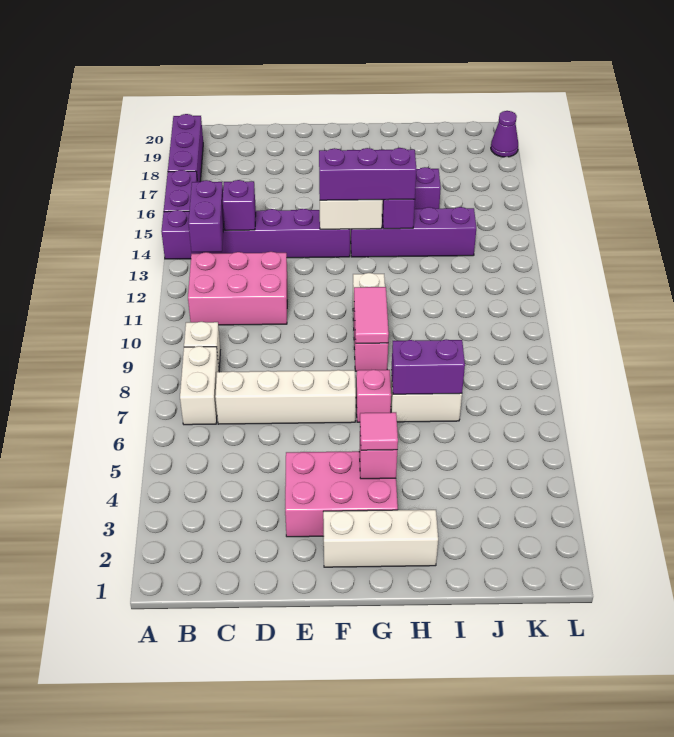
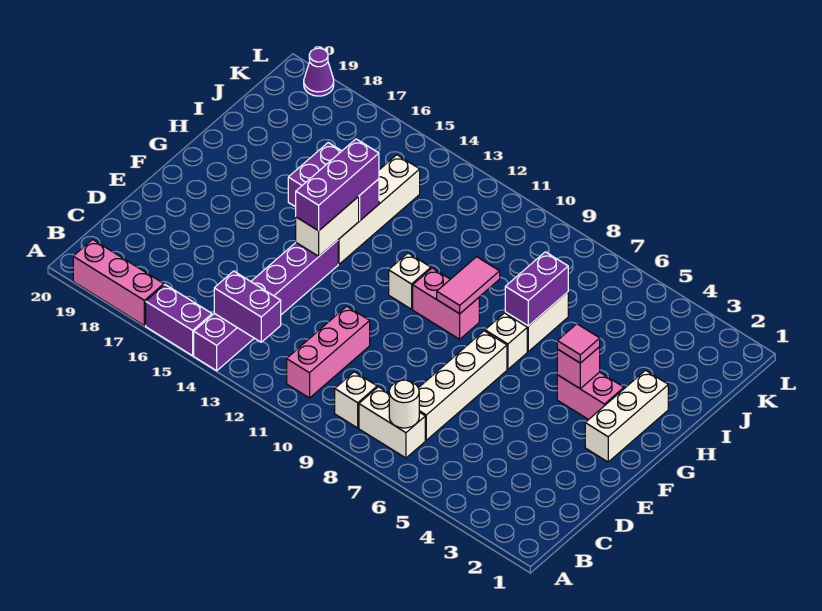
purple 1x3 brick [168,114,203,182] -> pink 1x3 brick [73,239,164,326]
none -> white 1x1 round brick [389,380,419,428]
pink 2x3 brick [188,252,287,325] -> pink 1x3 brick [287,306,370,398]
purple 1x1 brick [223,180,256,230] -> none
pink 2x3 brick [285,451,398,537] -> pink 1x2 brick [557,372,624,420]
pink 1x1 brick [356,370,391,422] -> white 1x1 brick [485,313,527,369]
pink 1x2 tile [354,287,389,343] -> pink 1x2 tile turned to [437,257,500,314]
purple 1x4 brick [351,207,476,257] -> white 1x4 brick [338,155,420,264]

